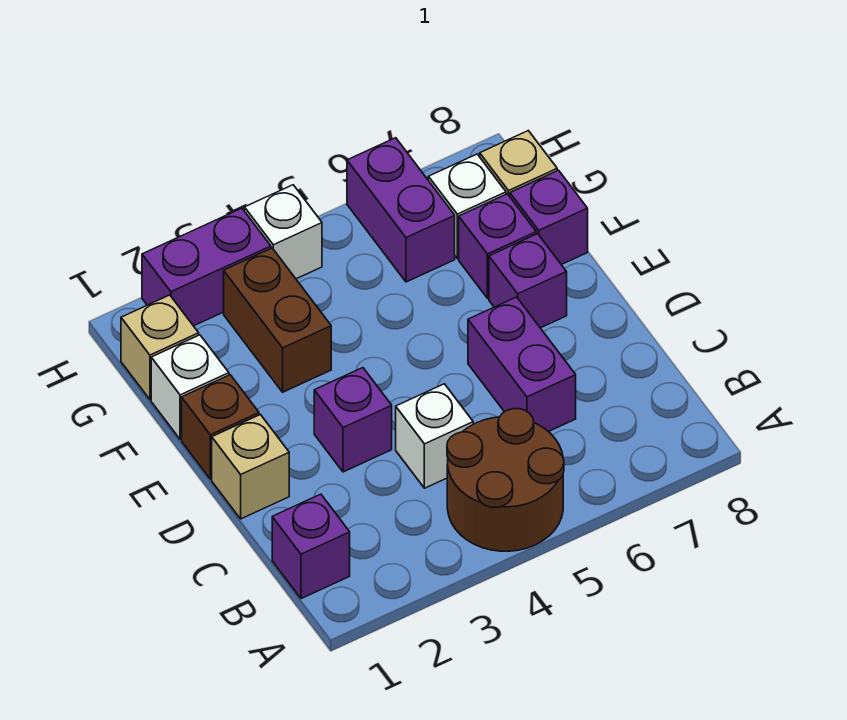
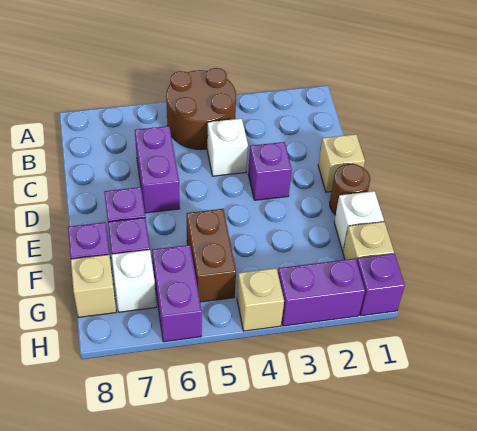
purple 1x1 brick [272,494,350,599] -> purple 1x1 brick moved to [357,254,405,316]
brown 1x1 brick [182,375,259,479] -> brown 1x1 round brick [330,164,370,215]
brown 1x2 brick [224,248,331,392] -> brown 1x2 brick moved to [187,209,236,302]
white 1x1 brick [245,185,322,279] -> tan 1x1 brick [237,268,284,331]

